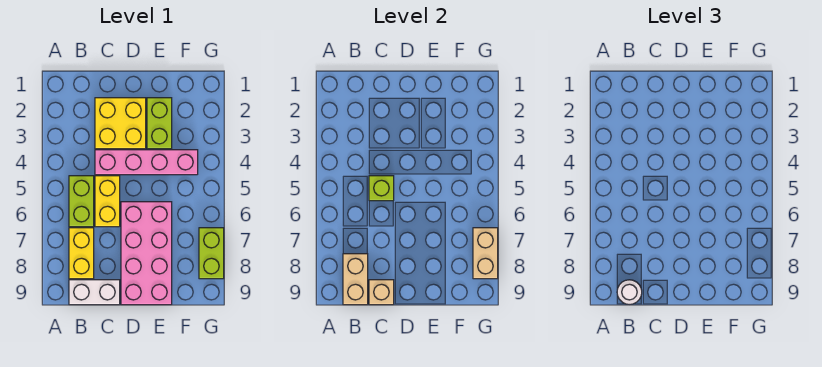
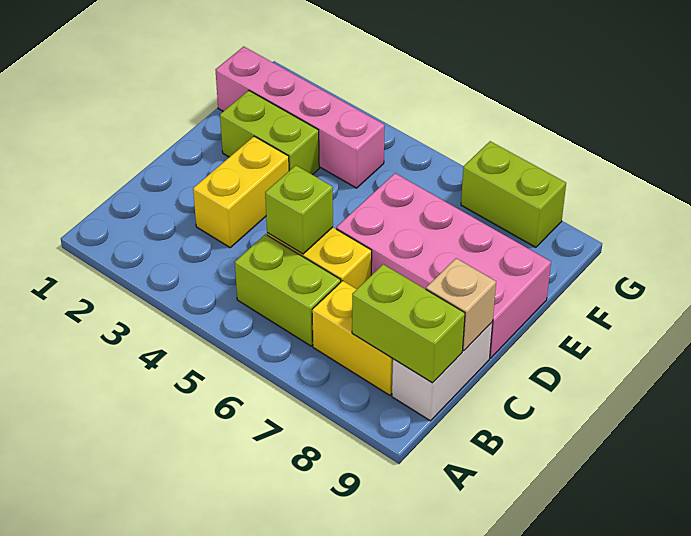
tan 1x2 brick [343,254,368,305] -> lime 1x2 brick [352,264,465,383]
white 1x1 round brick [617,280,642,304] -> none
yellow 2x2 brick [95,98,146,149] -> yellow 1x2 brick [193,136,289,248]
pink 1x4 brick [95,150,198,175] -> pink 1x4 brick turned to [216,47,385,188]
tan 1x2 brick [473,228,498,279] -> none

